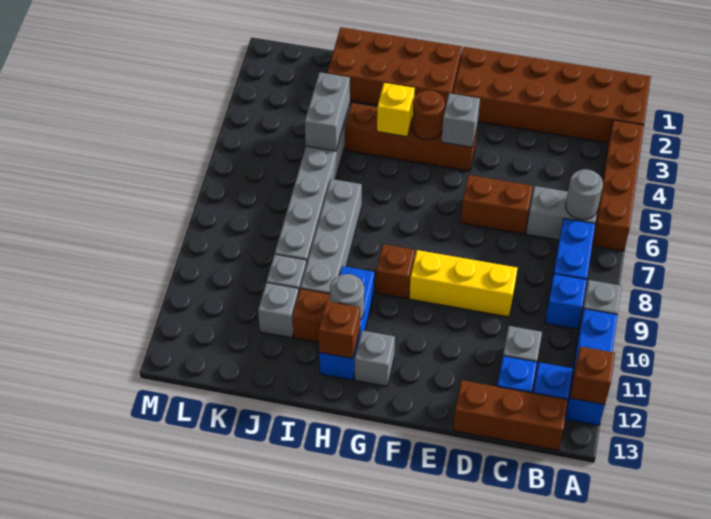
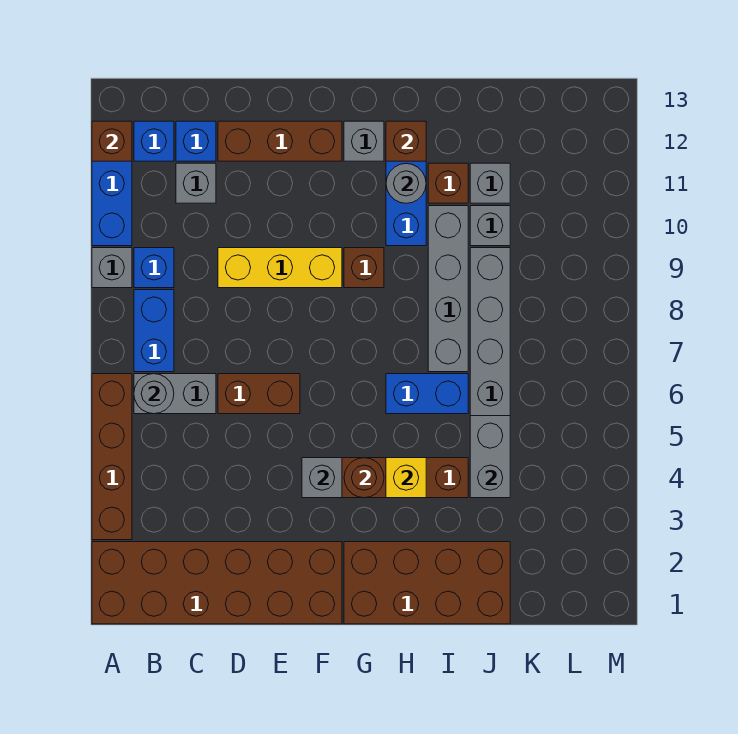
brown 1x3 brick [453,380,568,450] -> brown 1x3 brick moved to [218,121,342,161]
none -> blue 1x2 brick [386,374,468,414]

